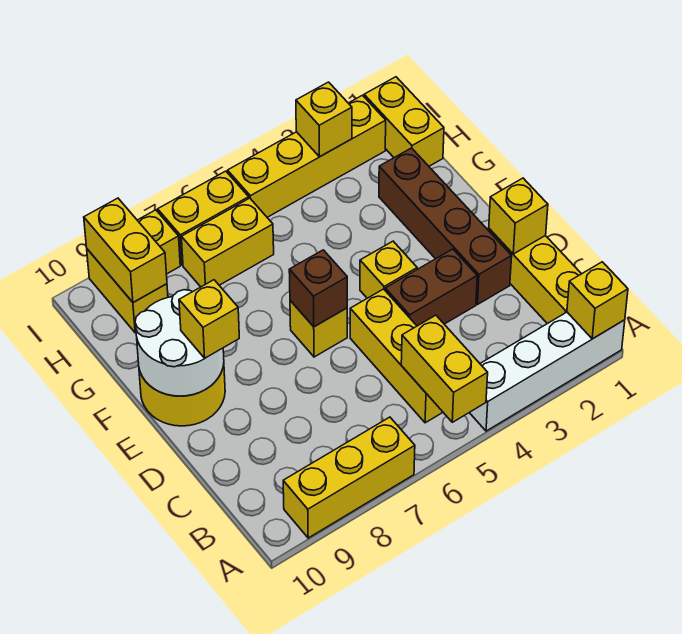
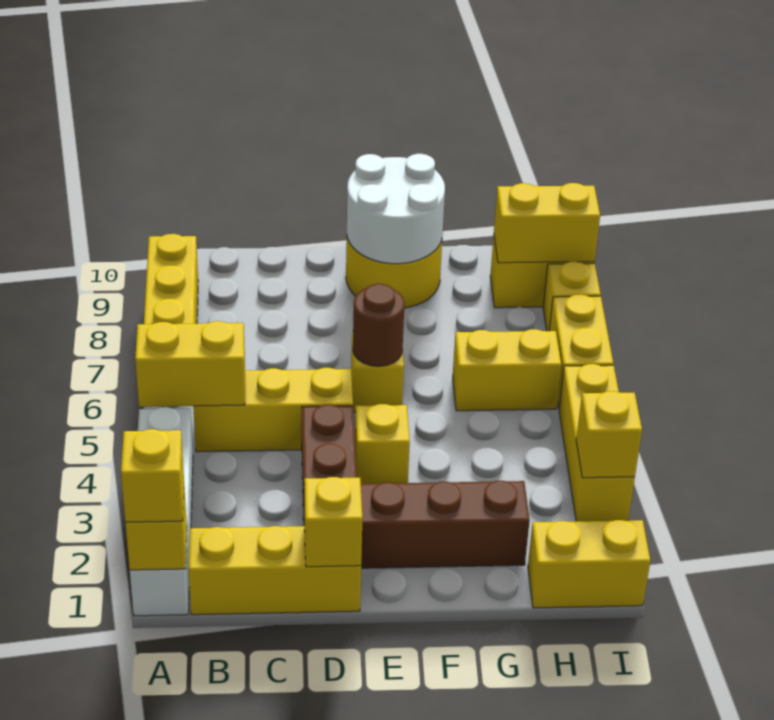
brown 1x1 brick [289,250,347,327] -> brown 1x1 round brick [353,284,404,366]
yellow 1x1 brick [179,280,239,358] -> yellow 1x1 brick moved to [121,429,184,522]
yellow 1x2 brick [181,198,274,287] -> yellow 1x2 brick turned to [453,329,561,411]
yellow 1x4 brick [228,95,386,217] -> yellow 1x3 brick [559,364,635,521]

